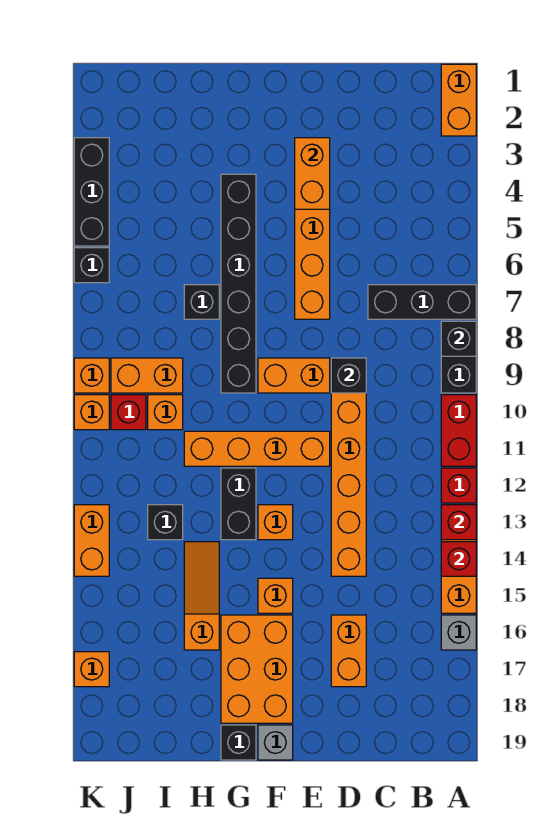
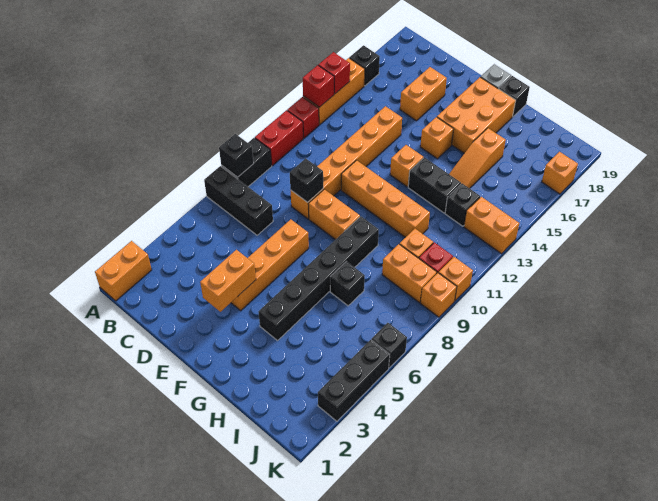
grey 1x1 brick [441,615,476,650] -> black 1x1 brick [349,45,380,86]
black 1x2 brick [221,468,256,540] -> black 1x2 brick turned to [408,157,461,213]
orange 1x2 brick [74,505,109,576] -> orange 1x2 brick turned to [464,197,519,254]

